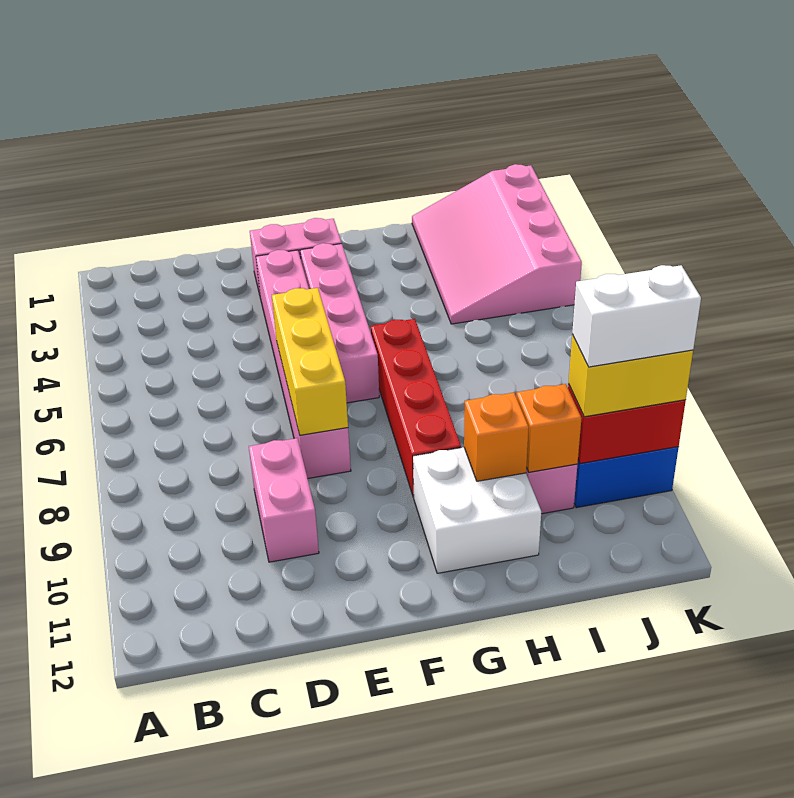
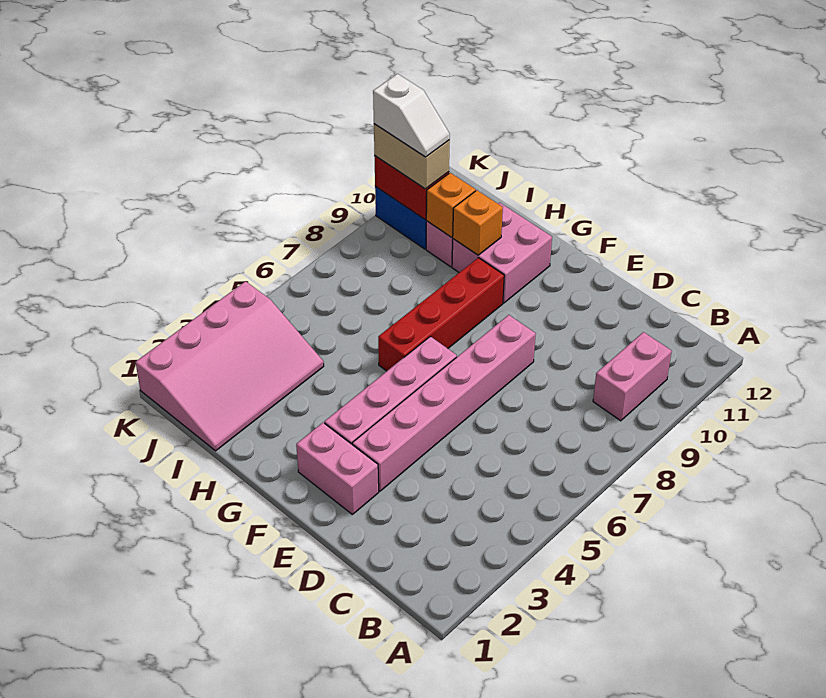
pink 1x2 brick [249,438,319,562] -> pink 1x2 brick moved to [593,332,672,421]
yellow 1x3 brick [272,288,348,435] -> none
white 2x2 brick [413,447,541,573] -> pink 2x2 brick [452,202,552,303]
yellow 1x2 brick [569,334,693,417] -> tan 1x2 brick [374,124,450,189]
white 1x2 brick [572,265,701,367] -> white 1x2 slope [373,74,450,157]

